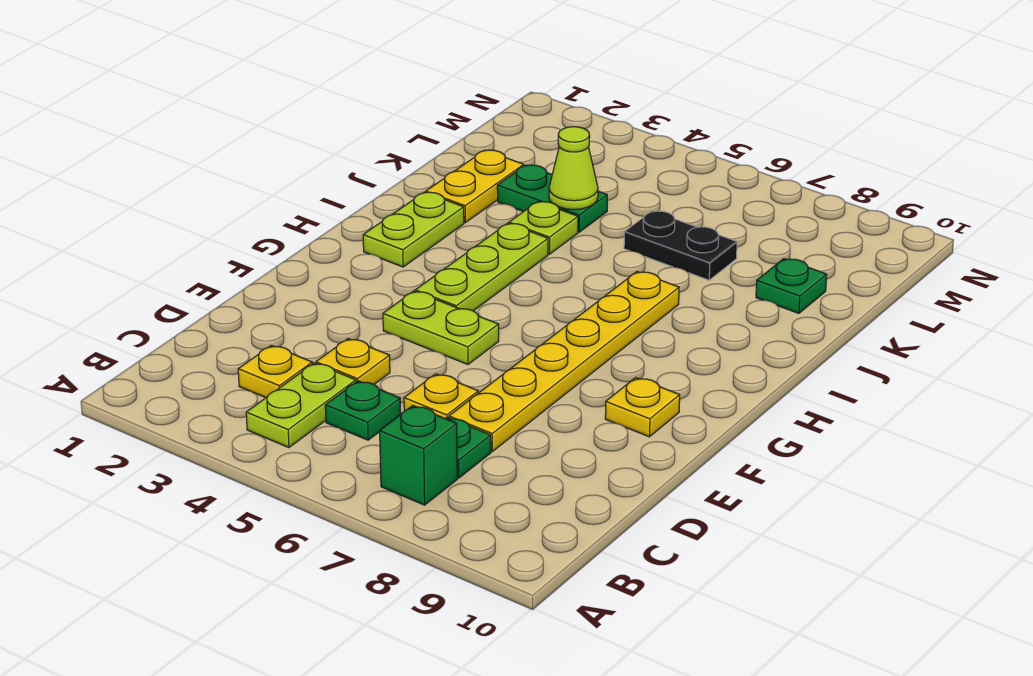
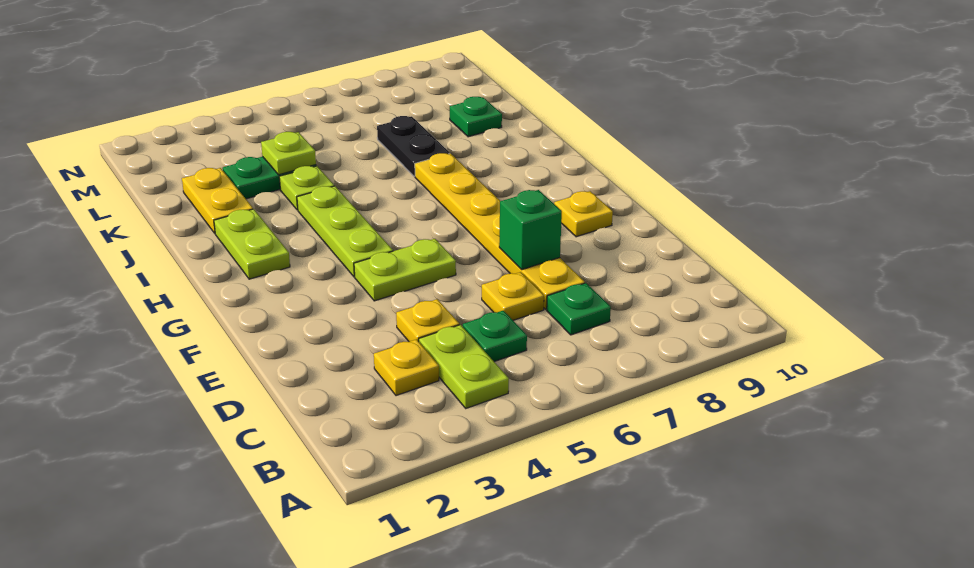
green 1x1 brick [380,406,457,505] -> green 1x1 brick moved to [499,190,562,270]
lime 1x1 cone [549,127,598,210] -> lime 1x1 plate [261,132,316,175]
black 1x2 plate [624,211,737,280] -> black 1x2 plate turned to [377,116,450,176]

